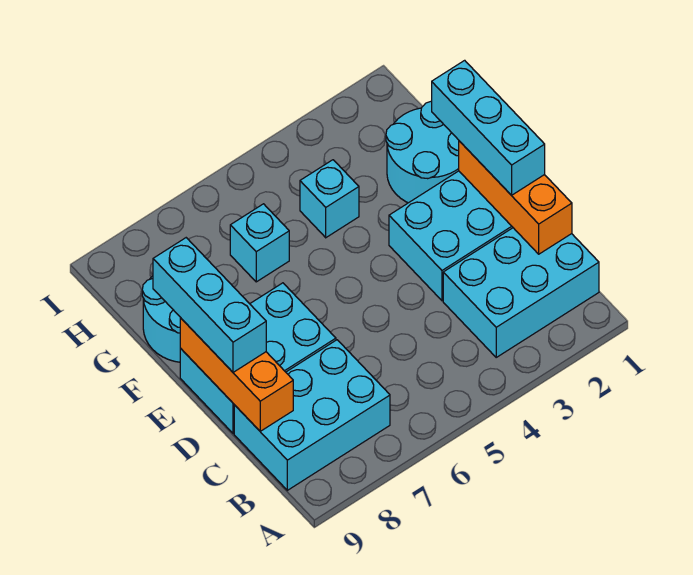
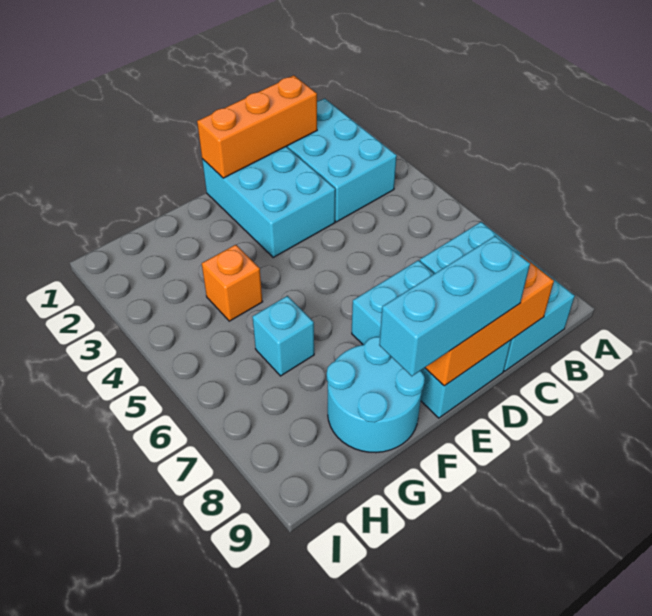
cyan 1x3 brick [432,60,545,195] -> none
cyan 2x2 round brick [386,101,459,203] -> none
cyan 1x1 brick [300,160,359,238] -> orange 1x1 brick [202,245,262,321]

